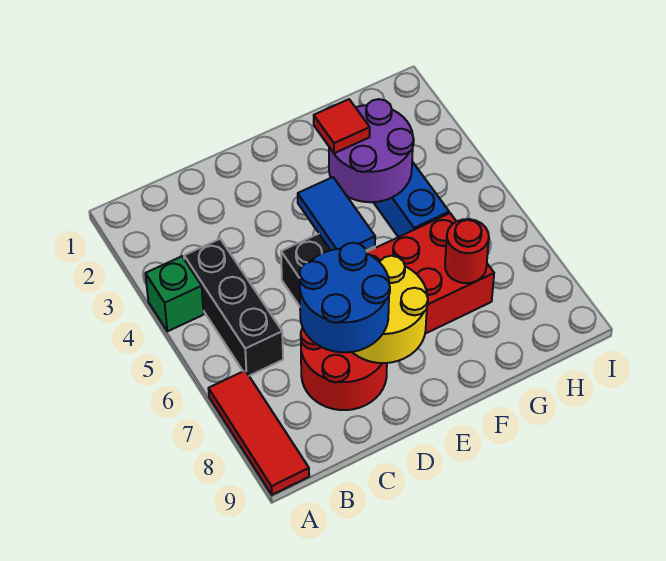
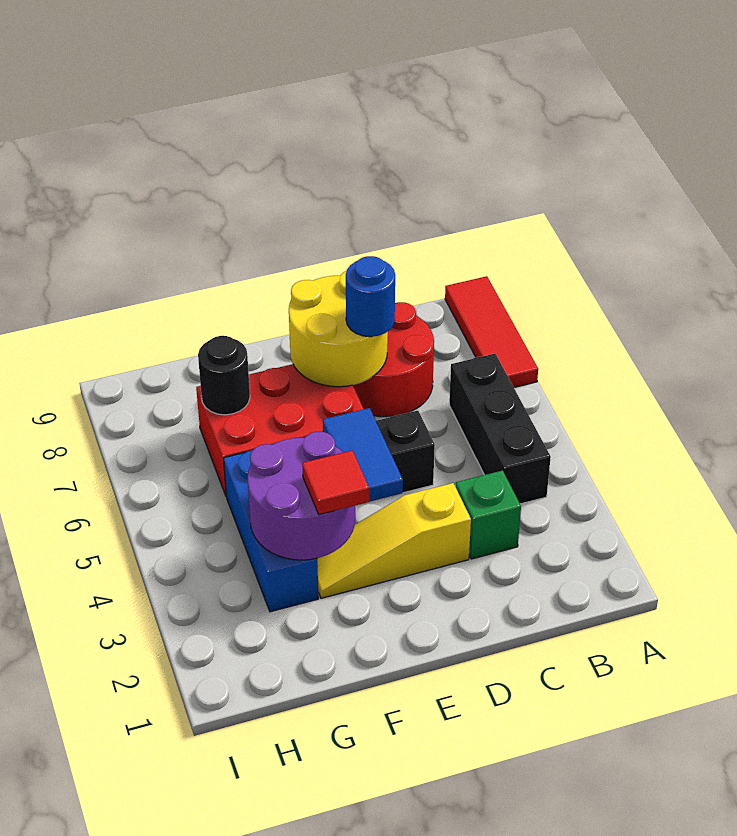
green 1x1 brick [145,256,204,331] -> green 1x1 brick moved to [456,470,521,559]
blue 2x2 round brick [299,243,390,352] -> blue 1x1 round brick [346,256,395,337]
none -> yellow 1x3 slope [317,483,471,598]
red 1x1 round brick [445,219,489,283] -> black 1x1 round brick [198,336,250,415]

